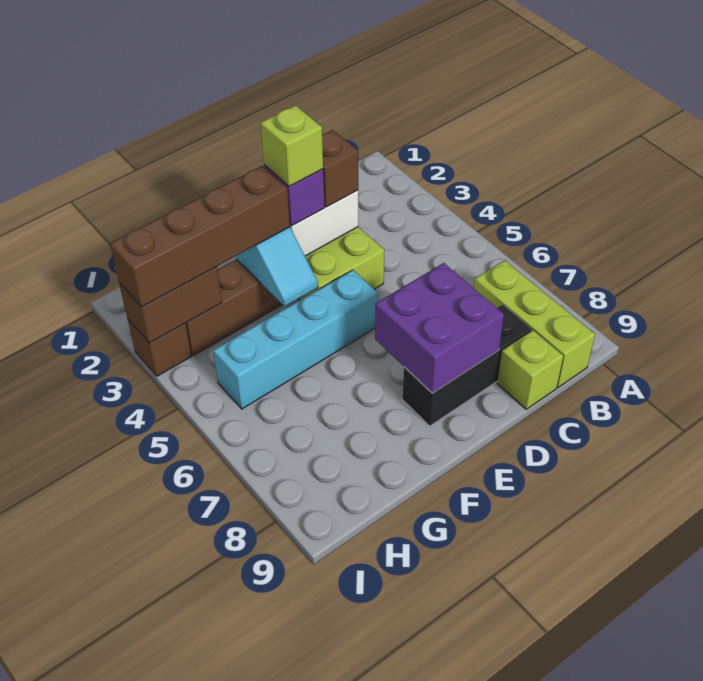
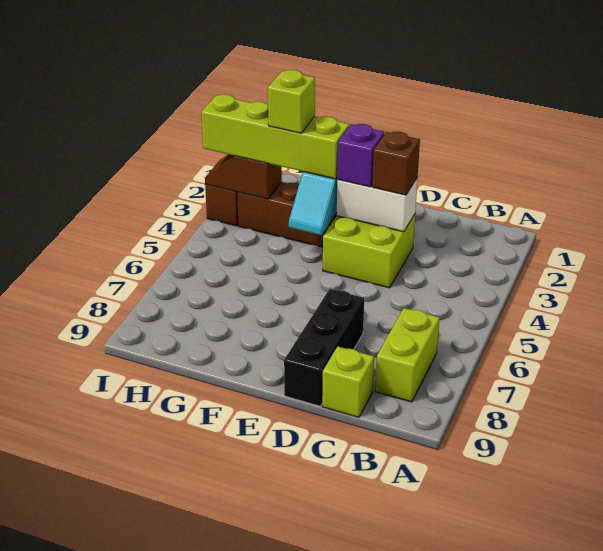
lime 1x3 brick [474,260,595,387] -> lime 1x2 brick [375,308,440,402]
black 1x3 brick [402,304,532,426] -> black 1x3 brick turned to [284,289,364,406]
purple 2x2 brick [375,263,504,393] -> none
lime 1x1 brick [261,105,323,187] -> lime 1x1 brick moved to [268,70,315,133]
cyan 1x4 brick [213,270,378,409] -> none
brown 1x4 brick [110,166,290,307] -> lime 1x4 brick [201,94,349,179]
brown 1x2 brick [119,267,222,343] -> brown 1x2 slope [205,154,282,199]

